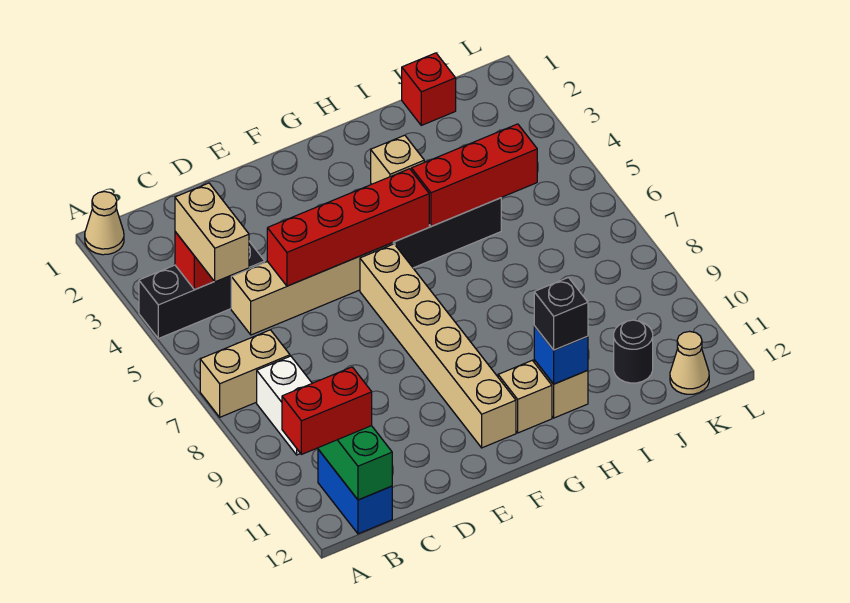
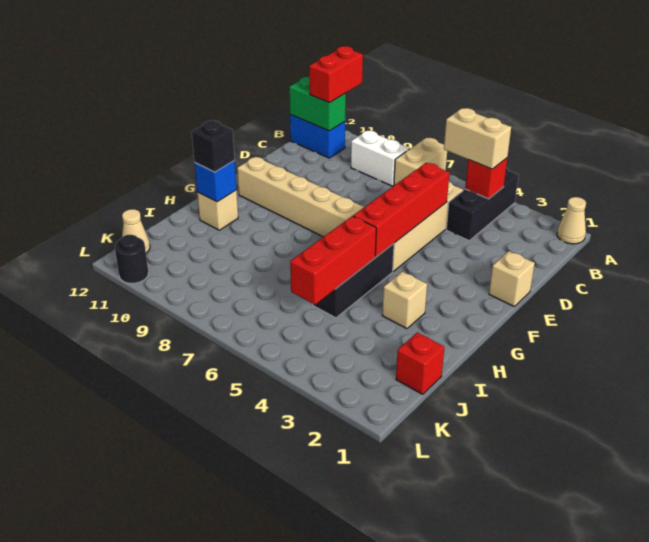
tan 1x1 brick [498,360,552,433] -> tan 1x1 brick moved to [489,251,535,307]
black 1x1 round brick [614,320,653,383] -> black 1x1 round brick moved to [115,235,148,283]

